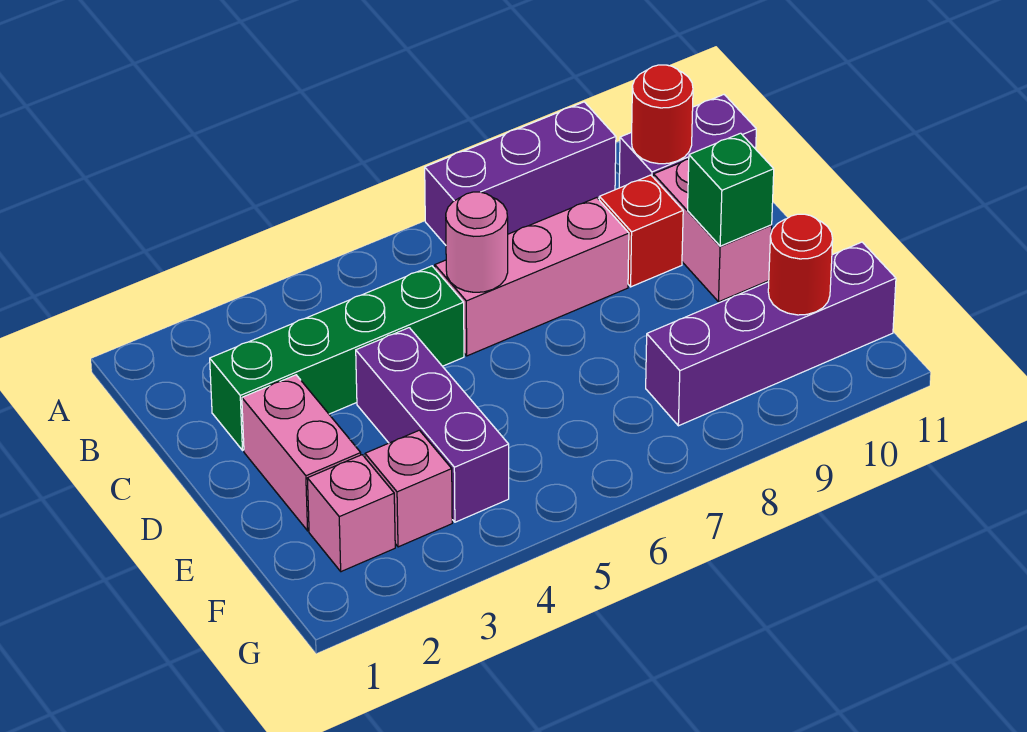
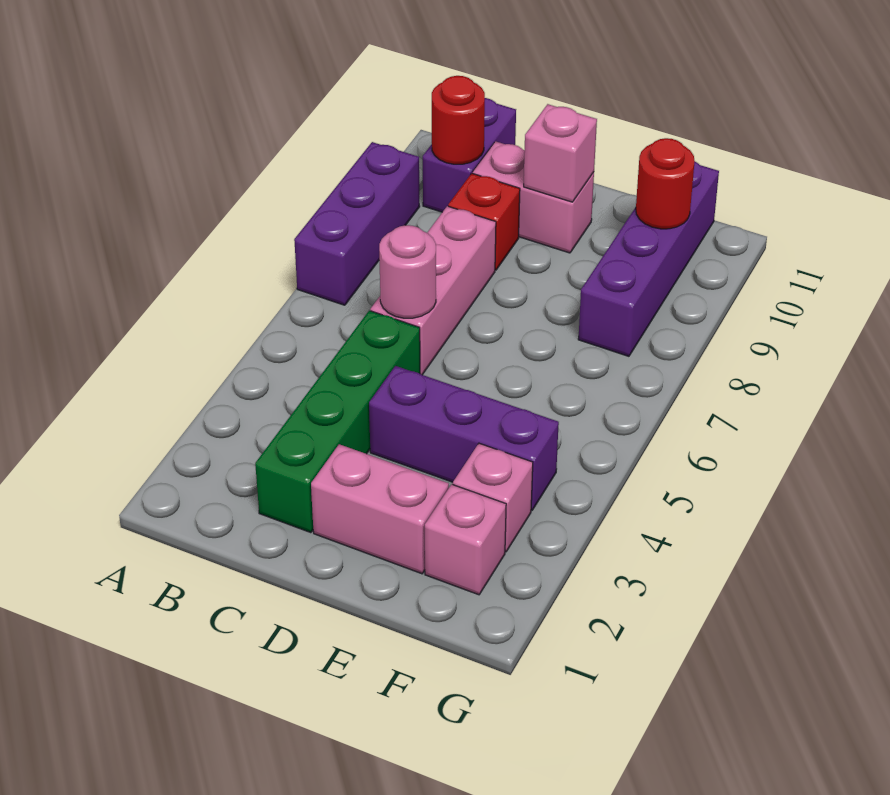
green 1x1 brick [688,133,774,246] -> pink 1x1 brick [524,104,597,202]

